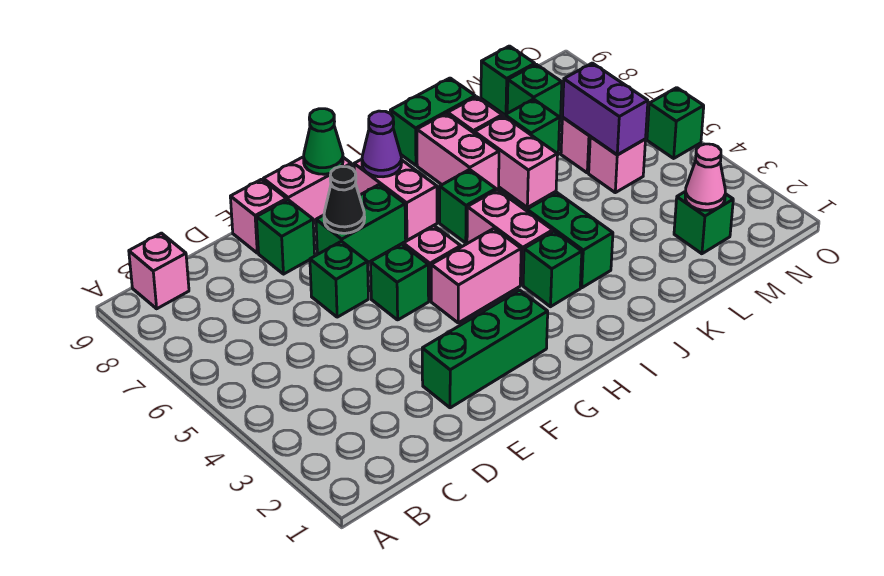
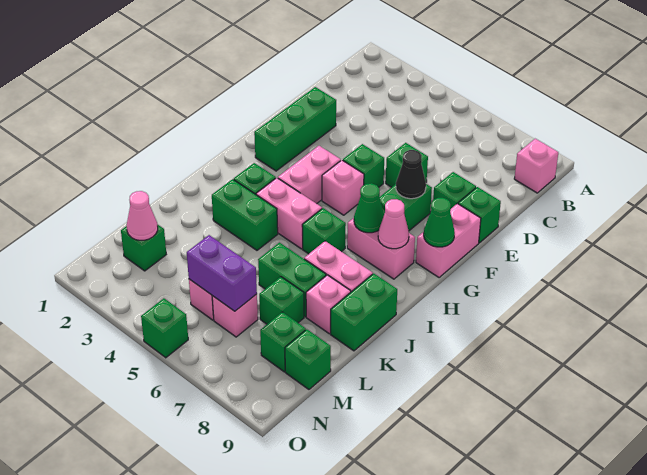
pink 1x1 brick [230,179,287,253] -> green 1x1 brick [458,187,501,243]
none -> green 1x1 cone [354,183,384,233]
purple 1x1 cone [362,111,402,177] -> pink 1x1 cone [378,199,409,249]
pink 1x2 brick [475,116,557,207] -> green 1x2 brick [258,243,326,317]

